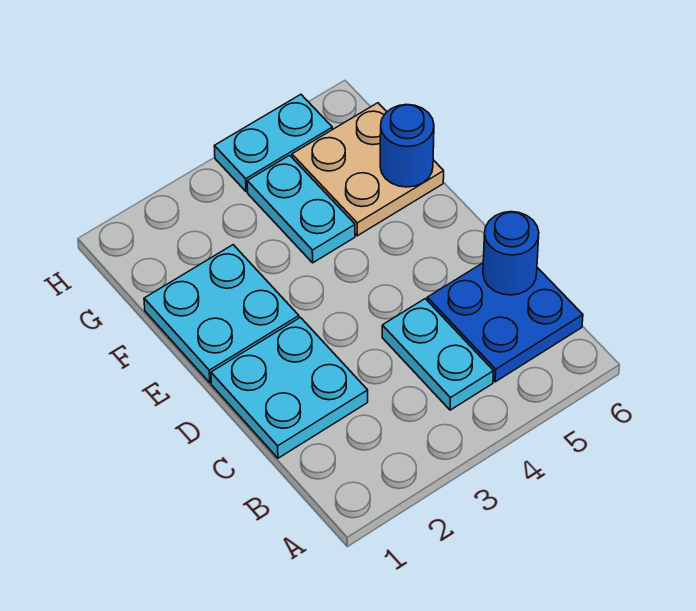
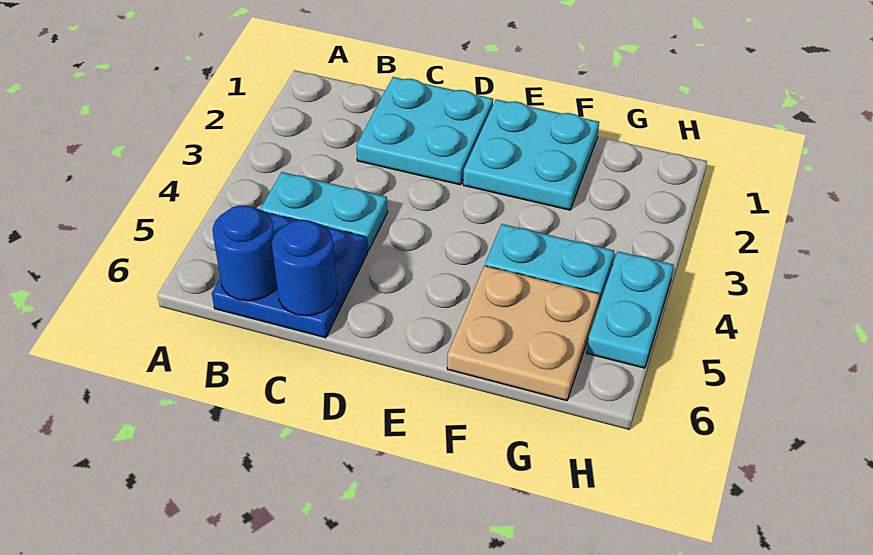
blue 1x1 round brick [380,104,434,187] -> blue 1x1 round brick moved to [213,205,277,301]

